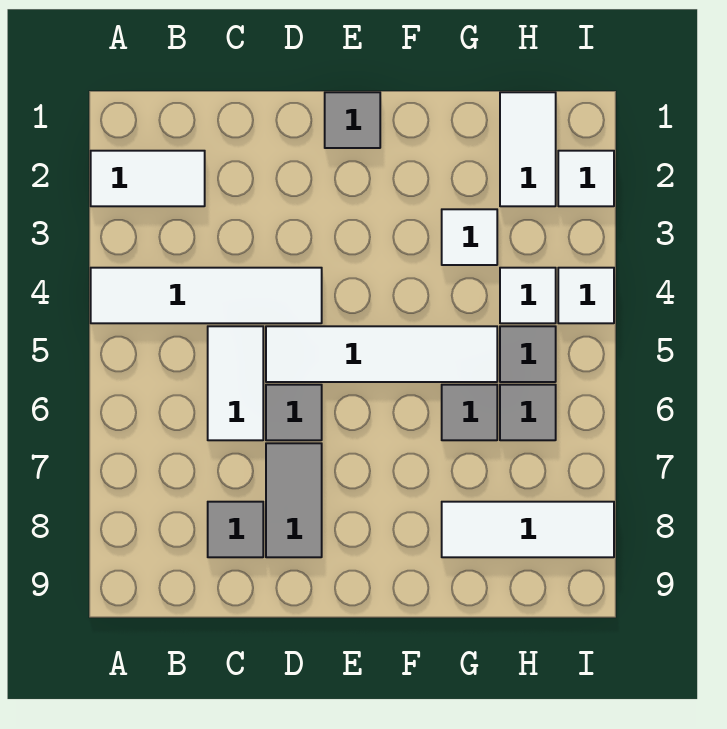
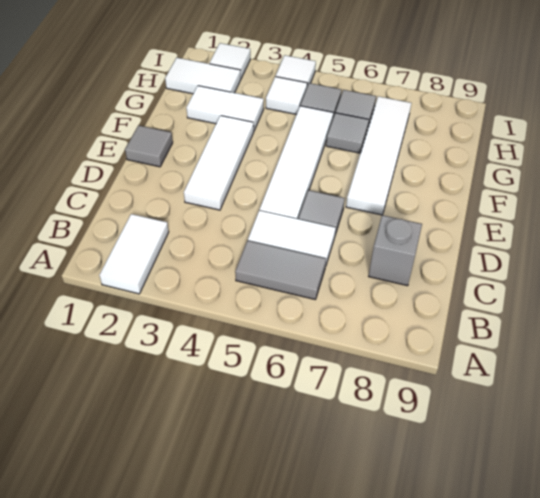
white 1x4 tile [91,268,322,323] -> white 1x4 tile moved to [346,96,411,215]
grey 1x1 tile [208,502,263,557] -> grey 1x1 brick [369,215,422,286]
grey 1x2 tile [266,443,322,557] -> grey 1x2 tile moved to [235,241,326,299]
white 1x1 tile [442,209,497,265] -> white 1x2 tile [186,86,264,131]
white 1x3 tile [442,502,614,557] -> white 1x3 tile moved to [184,116,254,210]

